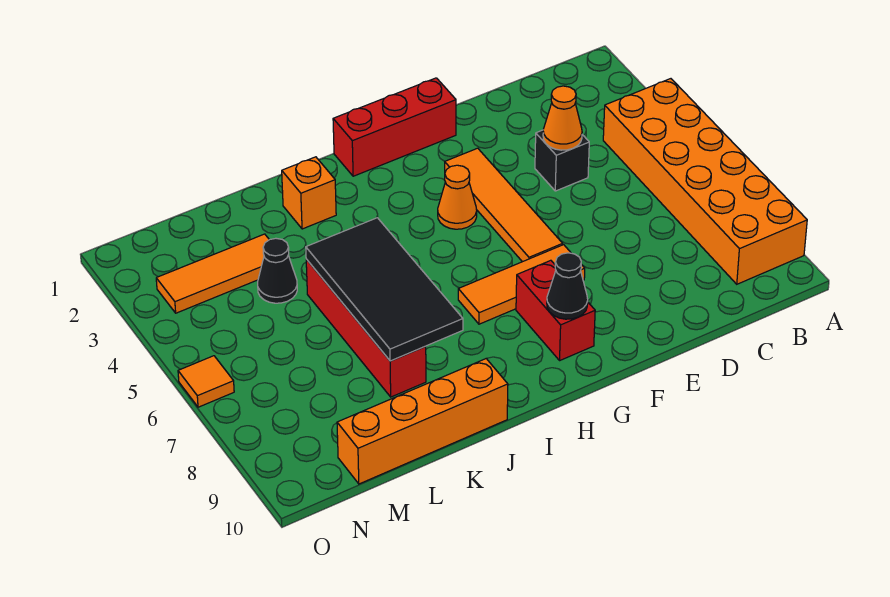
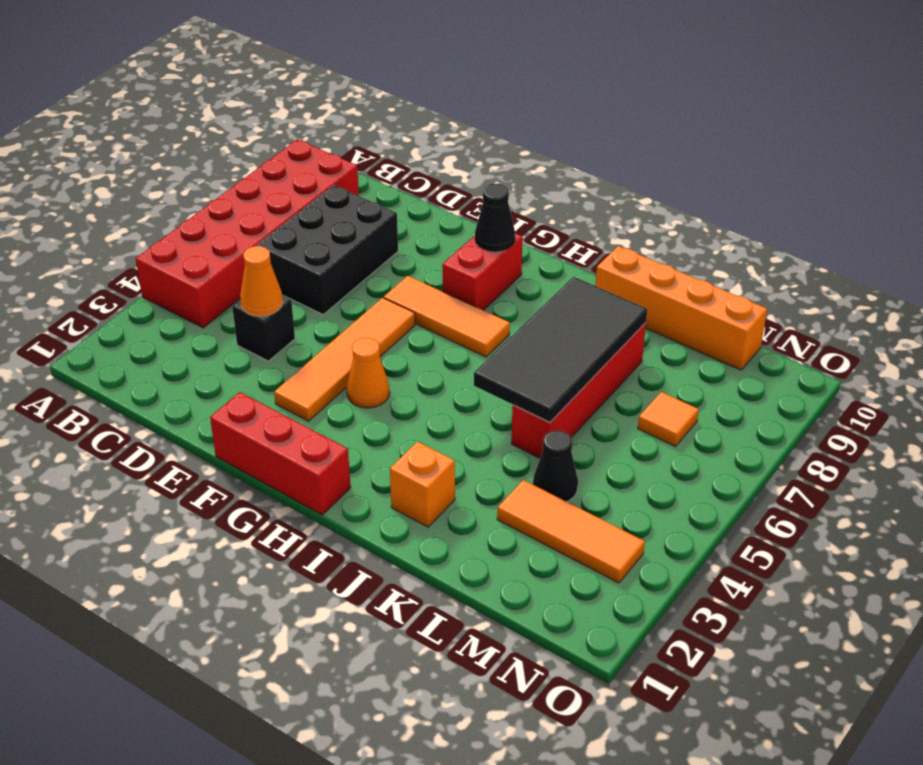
orange 2x6 brick [603,79,807,284] -> red 2x6 brick [136,140,359,328]
none -> black 2x3 brick [256,185,398,314]
orange 1x1 tile [178,356,234,407] -> orange 1x1 tile moved to [638,392,699,447]

